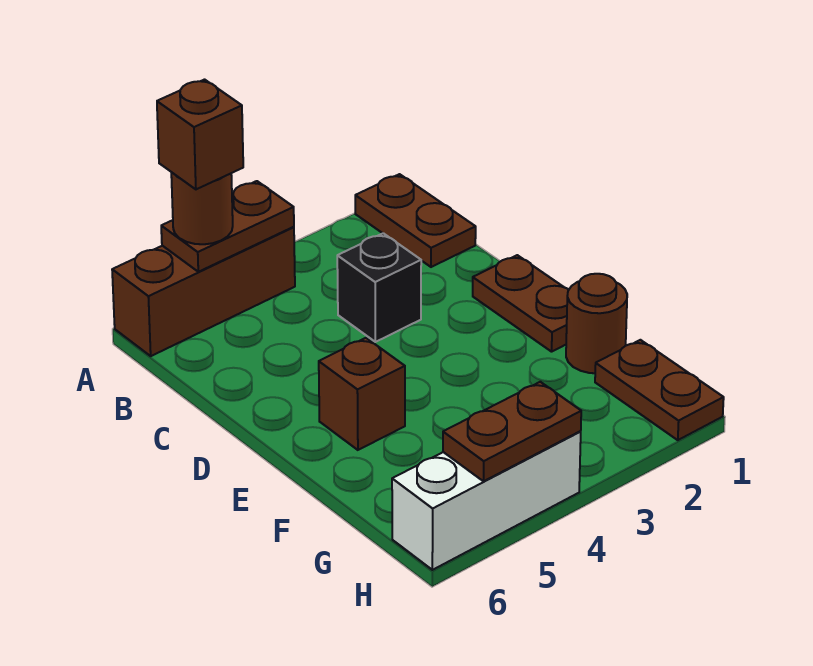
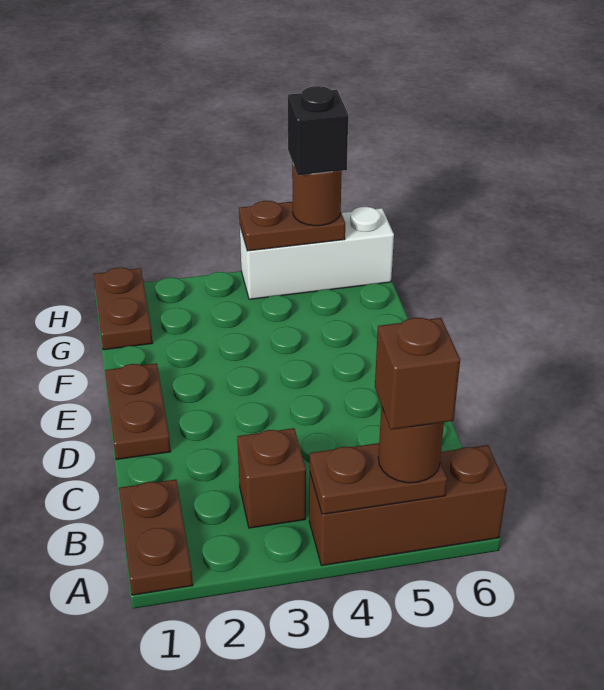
black 1x1 brick [337,233,421,342] -> black 1x1 brick moved to [288,86,348,175]
brown 1x1 brick [319,338,405,450] -> brown 1x1 brick moved to [237,428,306,528]
brown 1x1 round brick [566,274,627,373] -> brown 1x1 round brick moved to [292,162,342,226]

